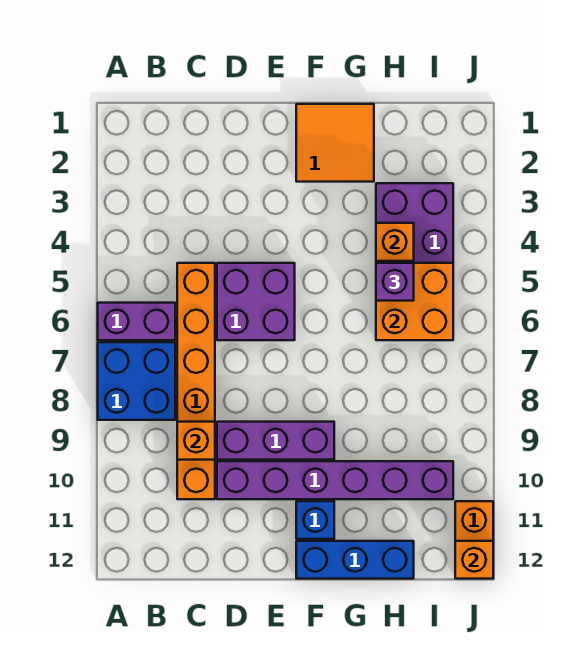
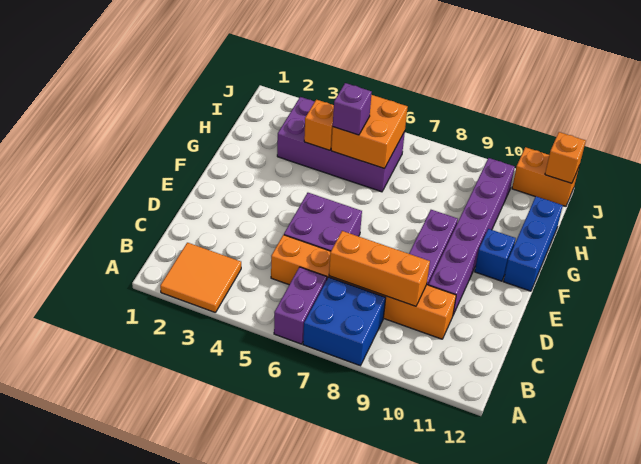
orange 1x1 brick [177,422,215,460] -> orange 1x3 brick [329,231,430,306]
orange 2x2 tile [296,104,374,182] -> orange 2x2 tile moved to [160,243,241,313]

